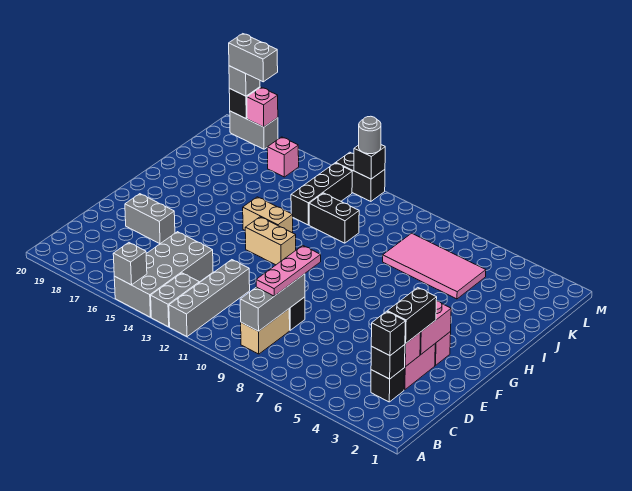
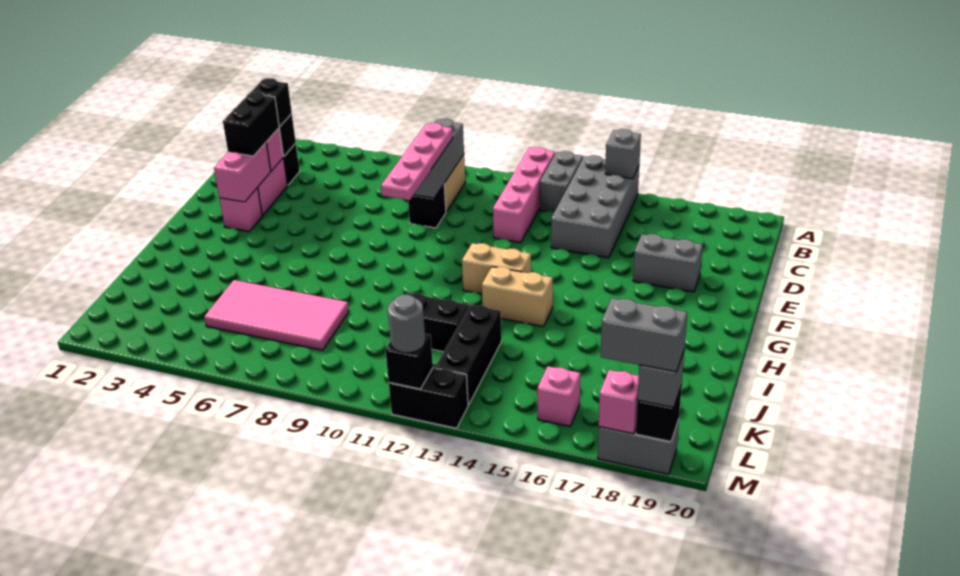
grey 1x4 brick [169,260,250,337] -> pink 1x4 brick [493,147,555,243]
pink 1x3 plate [256,246,321,296] -> pink 1x4 plate [381,123,453,200]

